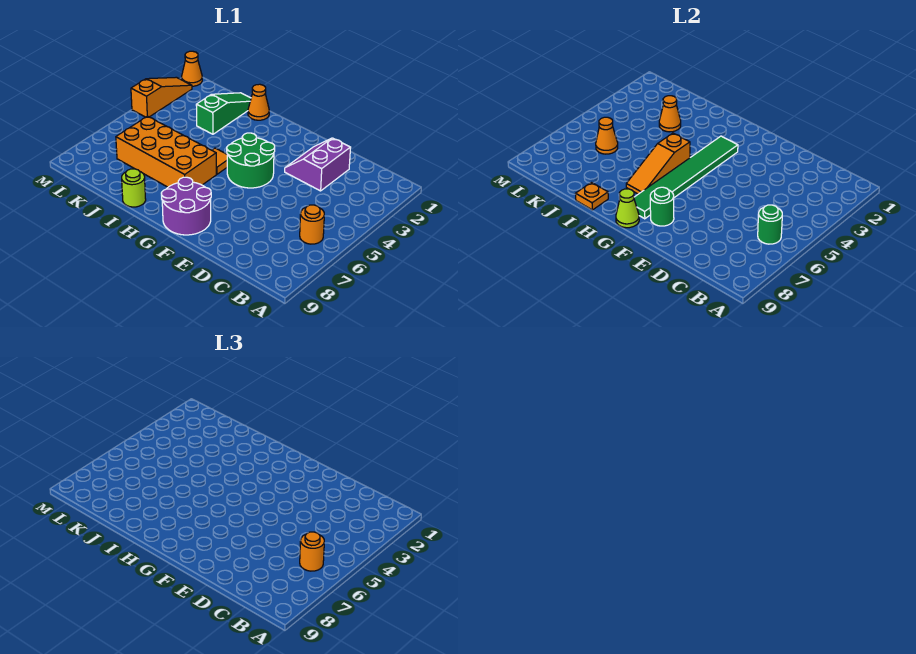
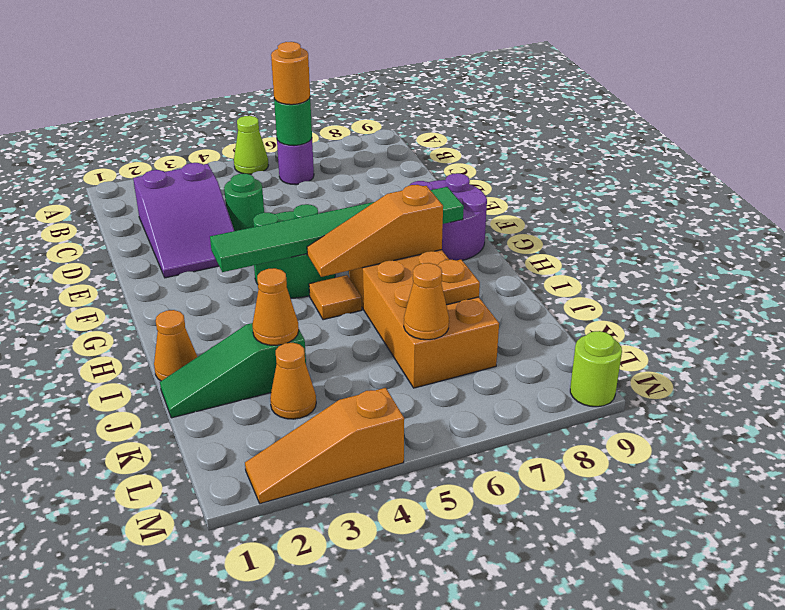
orange 1x1 round brick [300,205,324,244] -> purple 1x1 round brick [277,139,314,185]
purple 2x2 slope [285,138,351,191] -> purple 2x3 slope [133,163,234,278]
green 1x1 round brick [650,187,674,226] -> green 1x1 round brick moved to [224,174,264,231]
lime 1x1 cone [616,189,639,228] -> lime 1x1 cone moved to [234,116,268,174]
orange 1x3 slope [626,133,690,194] -> orange 1x3 slope turned to [307,185,443,277]
lime 1x1 round brick [122,169,146,207] -> lime 1x1 round brick moved to [570,331,622,407]
orange 1x1 plate [575,183,608,210] -> orange 1x1 plate moved to [437,260,480,305]
orange 1x1 cone [182,51,202,86] -> orange 1x1 cone moved to [270,343,316,419]

